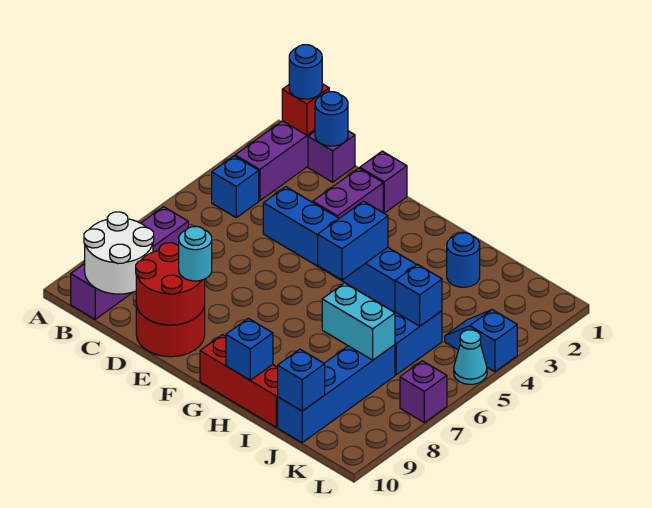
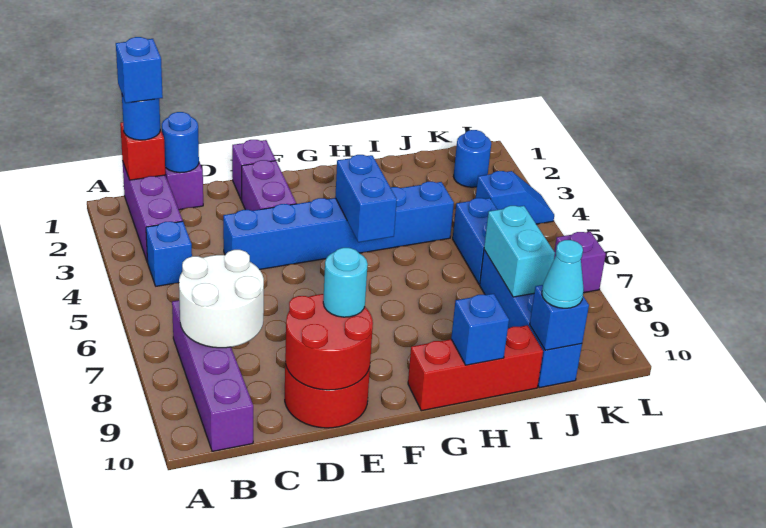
white 2x2 round brick [84,212,154,294] -> white 2x2 round brick moved to [179,250,264,348]
blue 1x1 round brick [447,233,480,287] -> blue 1x1 round brick moved to [454,130,491,187]
cyan 1x2 brick [322,283,395,360] -> cyan 1x2 brick turned to [484,206,555,297]
blue 1x1 brick [395,264,442,326] -> blue 1x1 brick moved to [116,37,163,103]
blue 1x2 slope [445,310,517,372] -> blue 1x2 slope turned to [476,171,554,224]
cyan 1x1 cone [454,330,487,384] -> cyan 1x1 cone moved to [542,240,584,308]

